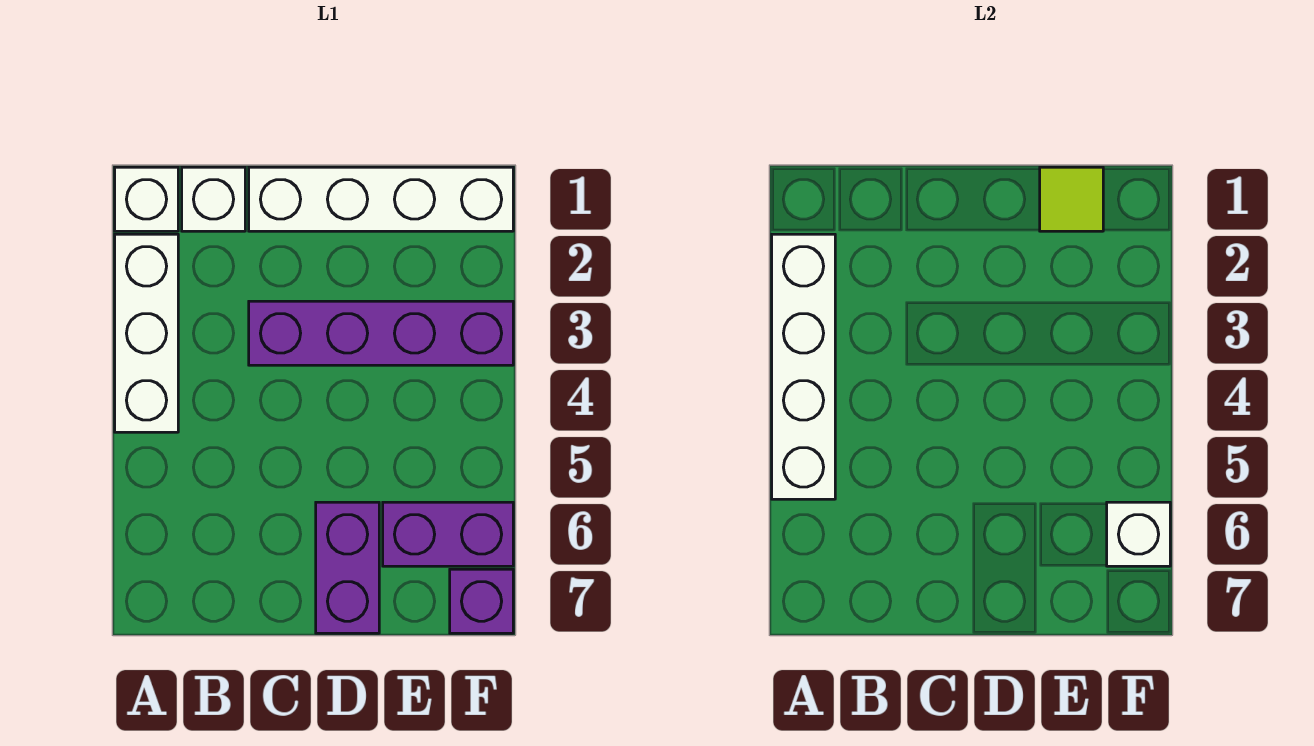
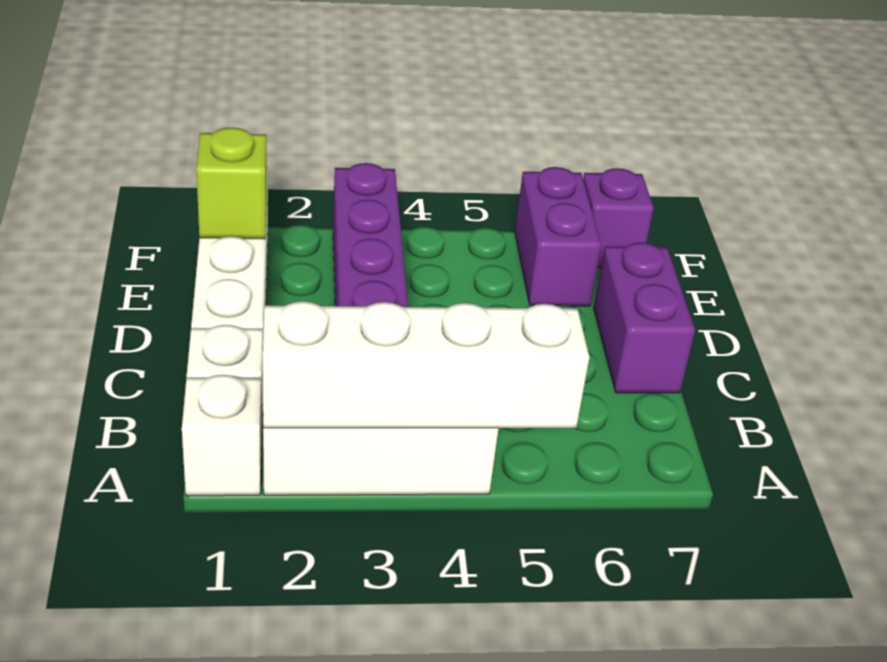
purple 1x2 brick [316,502,379,633] -> purple 1x2 brick turned to [594,242,695,393]
lime 1x1 tile [1040,167,1103,231] -> lime 1x1 brick [196,127,267,239]
white 1x1 brick [1107,502,1170,566] -> none

